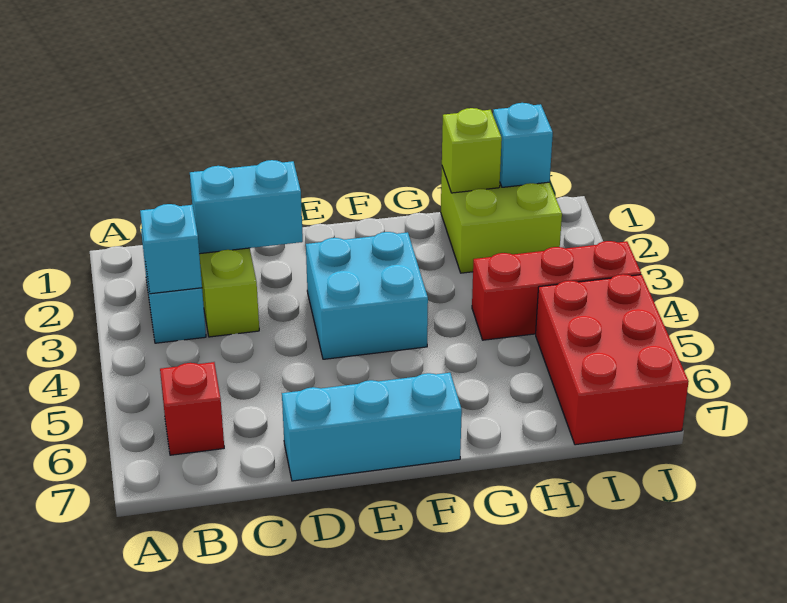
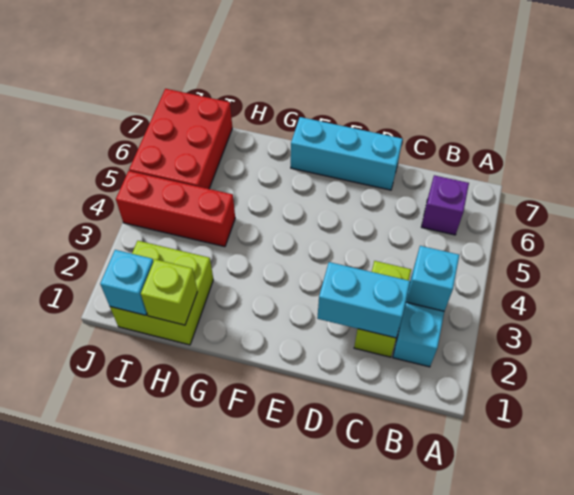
red 1x1 brick [160,362,224,455] -> purple 1x1 brick [422,175,469,235]
cyan 2x2 brick [306,232,428,359] -> none

